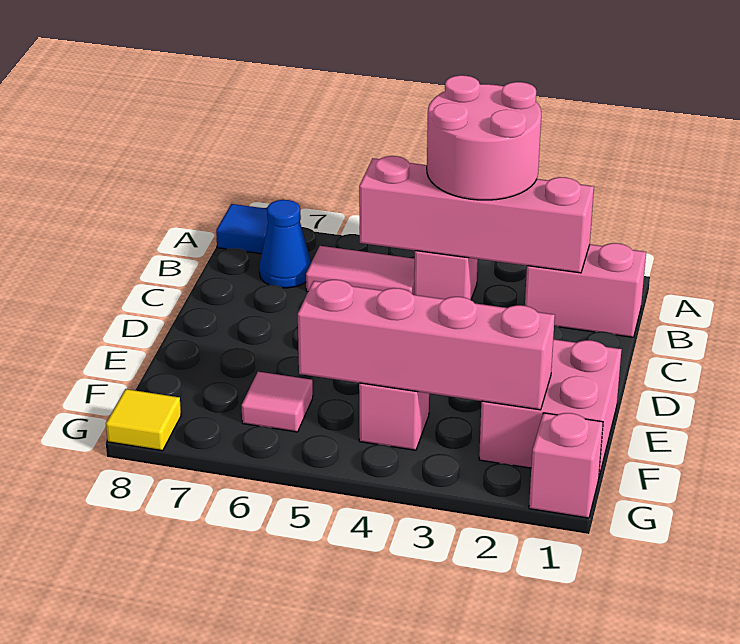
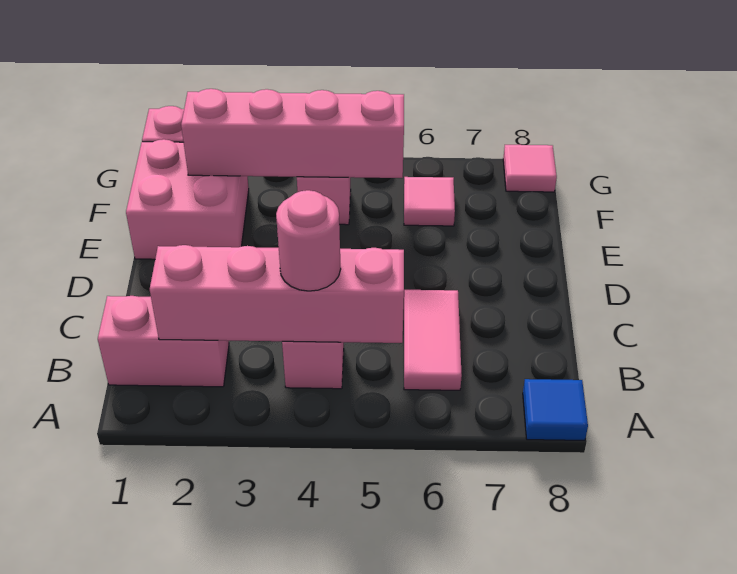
pink 2x2 round brick [427,75,541,200] -> pink 1x1 round brick [276,190,341,291]
pink 1x2 tile [306,246,415,295] -> pink 1x2 tile turned to [404,290,462,390]
blue 1x1 cone [259,200,311,288] -> none
yellow 1x1 tile [106,389,181,451] -> pink 1x1 tile [503,145,557,192]

